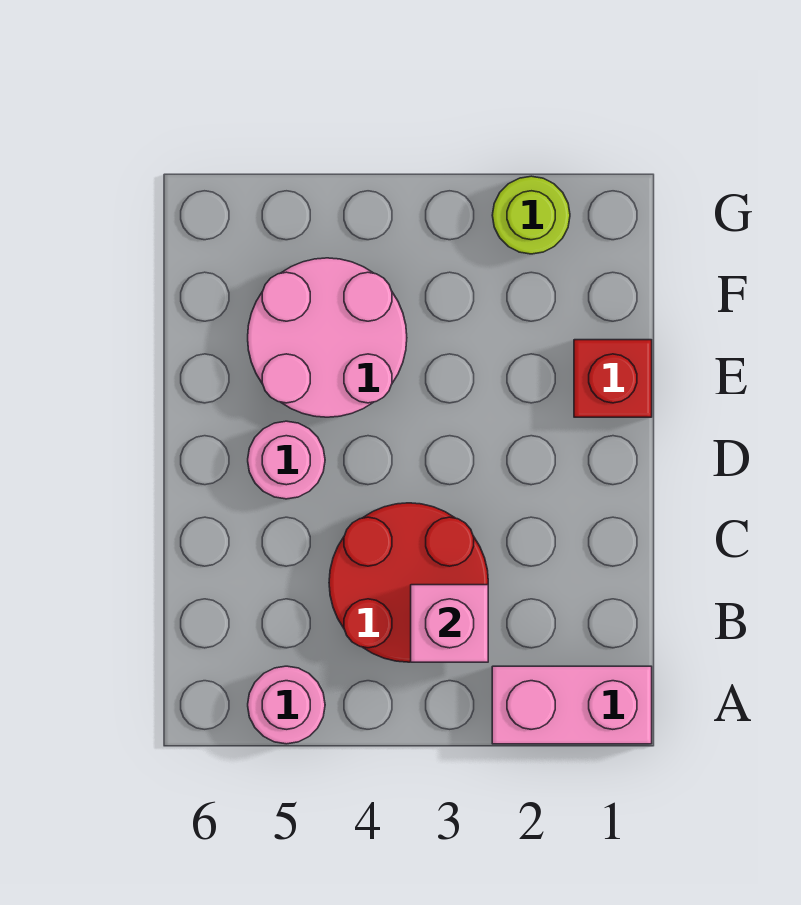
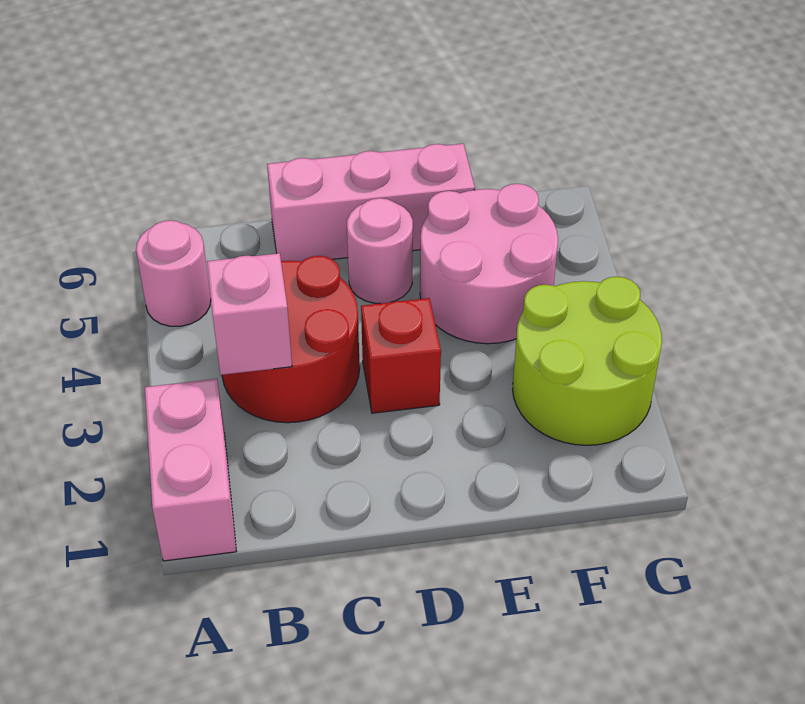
none -> pink 1x3 brick [267,144,475,261]
red 1x1 brick [574,340,652,417] -> red 1x1 brick moved to [361,298,441,413]
lime 1x1 round brick [492,176,570,254] -> lime 2x2 round brick [512,277,662,445]

